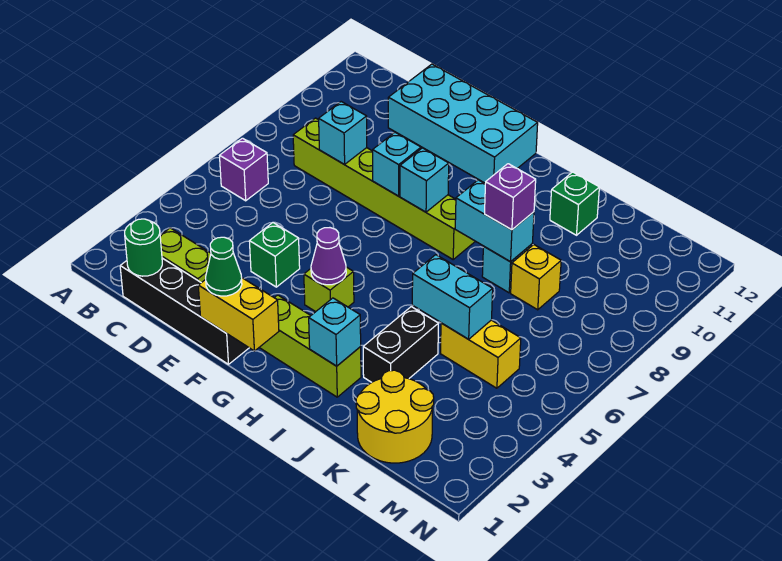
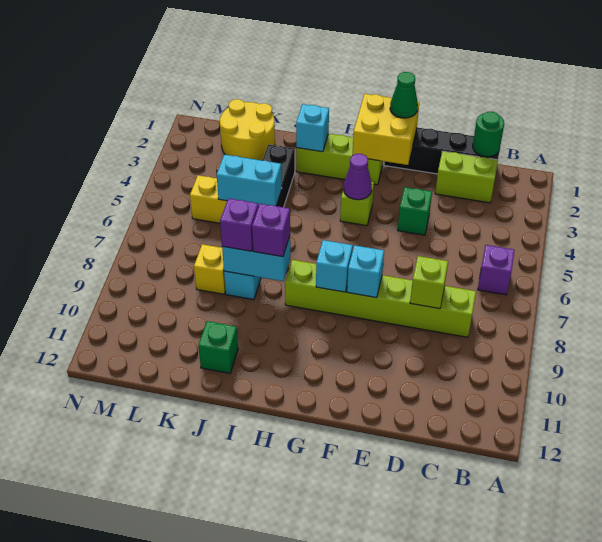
cyan 1x1 brick [319,102,367,164] -> lime 1x1 brick [410,256,448,309]
cyan 2x4 brick [388,64,538,183] -> none
yellow 1x2 brick [198,278,279,351] -> yellow 2x2 brick [353,94,419,165]
none -> purple 1x1 brick [252,204,290,257]

